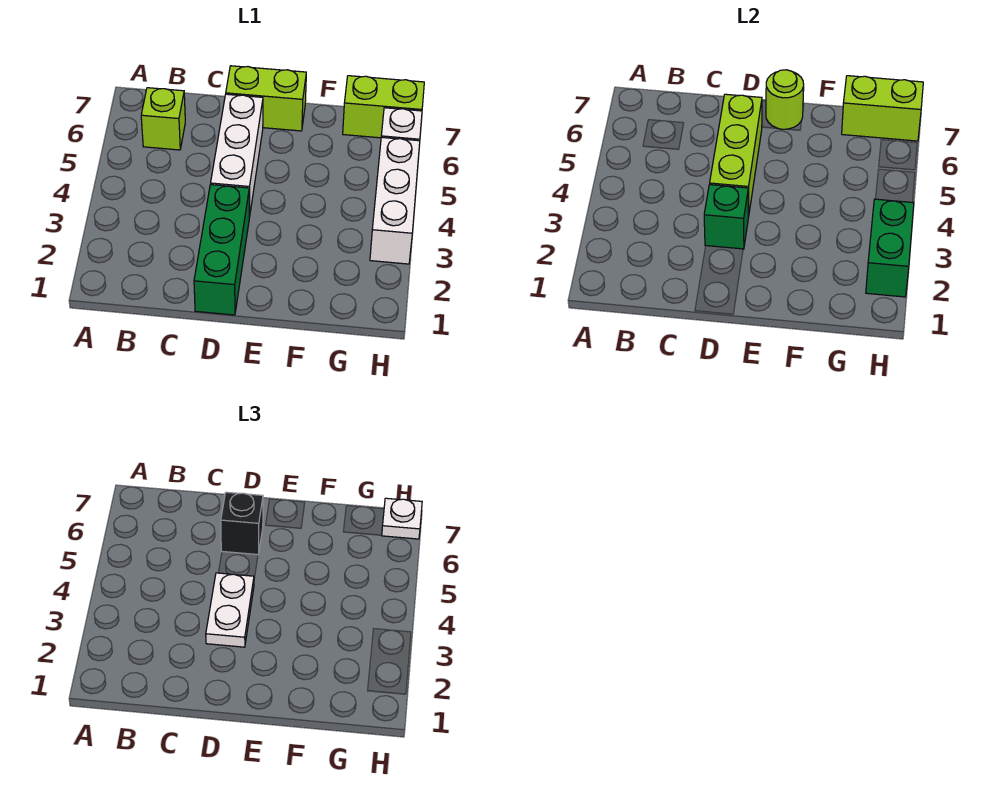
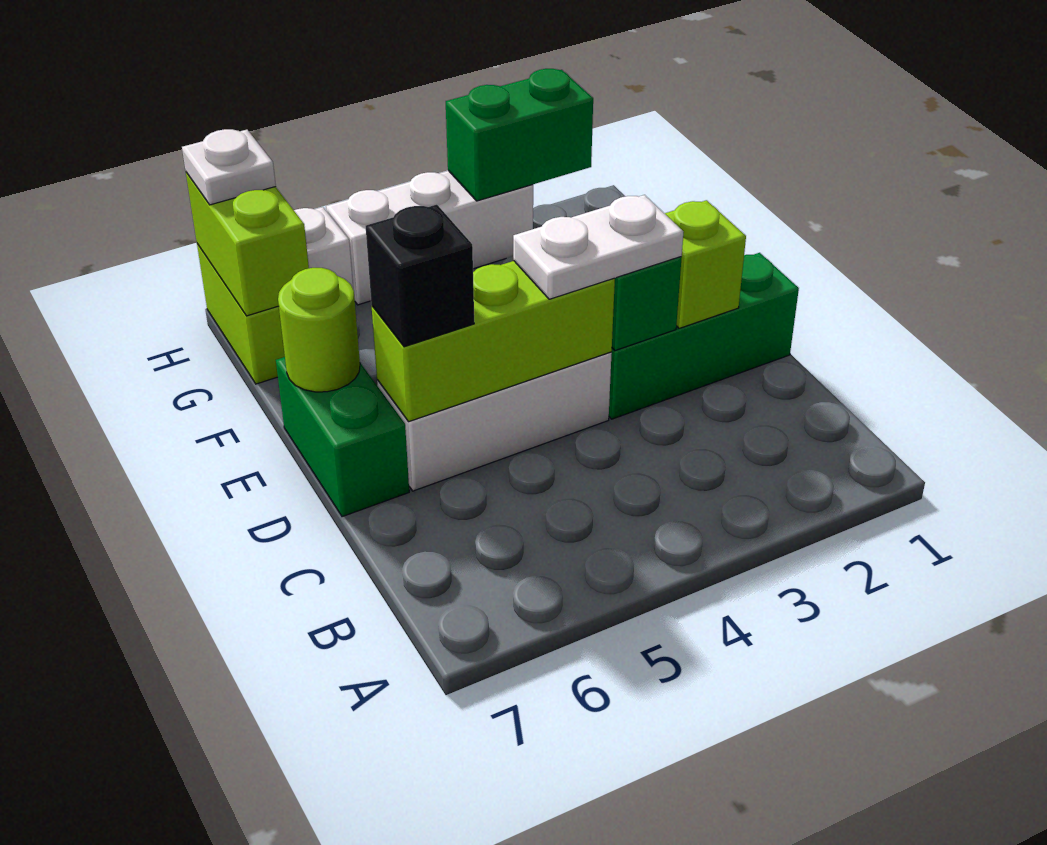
lime 1x1 brick [141,88,185,150] -> lime 1x1 brick moved to [665,200,746,328]
lime 1x2 brick [226,66,306,131] -> green 1x2 brick [276,357,409,517]

